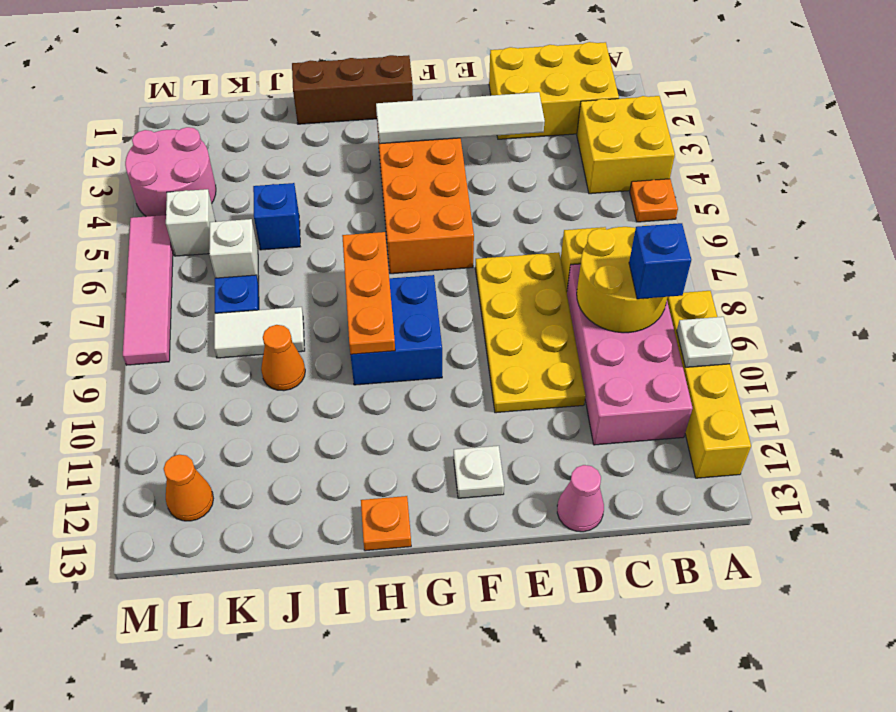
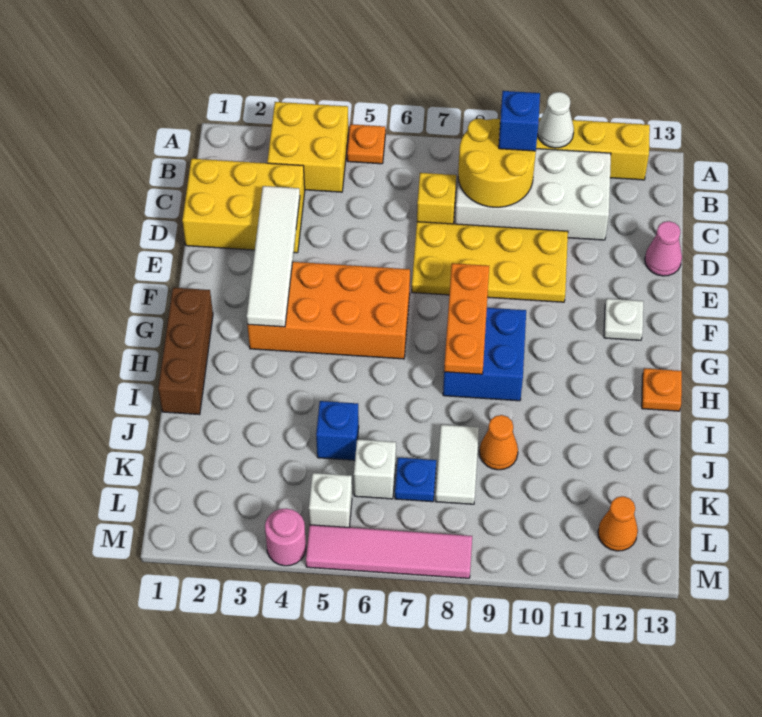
white 1x1 plate [677,317,733,367] -> white 1x1 cone [538,92,574,148]
yellow 2x3 brick [489,42,619,139] -> yellow 2x3 brick turned to [182,159,305,253]
pink 2x4 brick [567,264,692,445] -> white 2x4 brick [455,149,611,240]
orange 1x3 plate [342,232,395,354] -> orange 1x3 plate turned to [444,263,489,374]
pink 2x2 round brick [125,127,216,217] -> pink 1x1 round brick [265,508,306,566]

